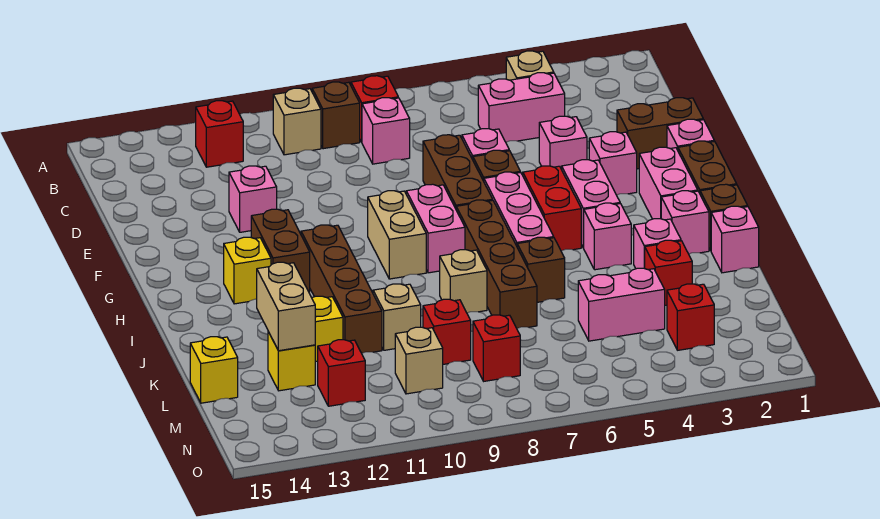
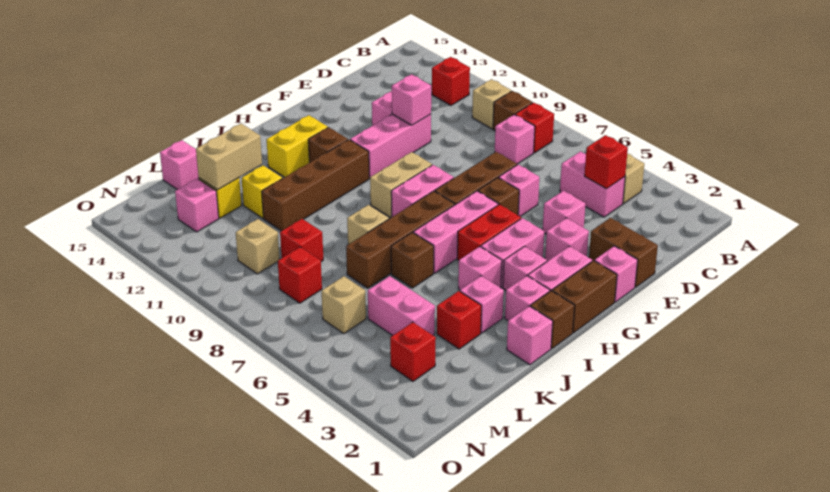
none -> pink 1x3 brick [350,114,431,178]
none -> pink 1x1 brick [392,74,431,125]
brown 1x2 brick [251,209,310,292] -> brown 1x1 brick [308,127,348,163]
none -> pink 1x1 brick [503,246,547,290]
yellow 1x1 brick [224,237,271,304] -> yellow 1x2 brick [267,115,328,177]
tan 1x1 brick [373,284,421,350] -> tan 1x1 brick moved to [322,276,366,334]
yellow 1x1 brick [190,337,238,403] -> pink 1x1 brick [160,140,199,190]
red 1x1 brick [318,340,365,406] -> red 1x1 brick moved to [584,135,628,189]
none -> pink 1x1 brick [175,179,219,232]

